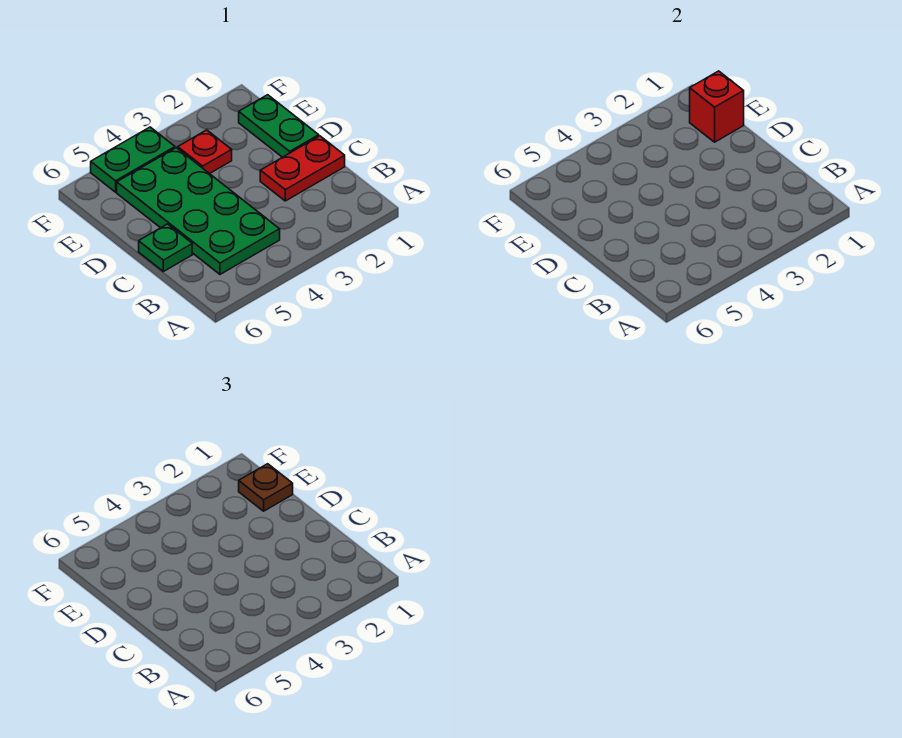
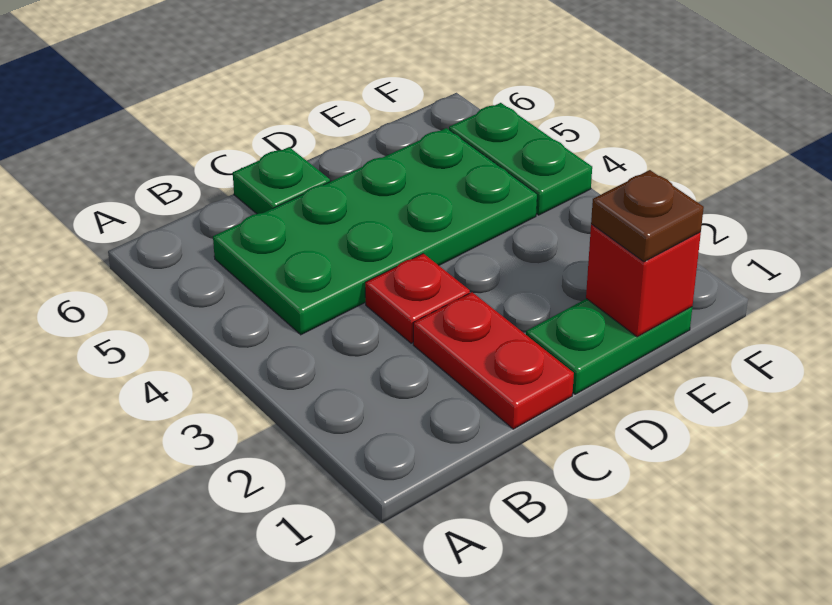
red 1x1 plate [178,130,232,174] -> red 1x1 plate moved to [365,253,470,343]

